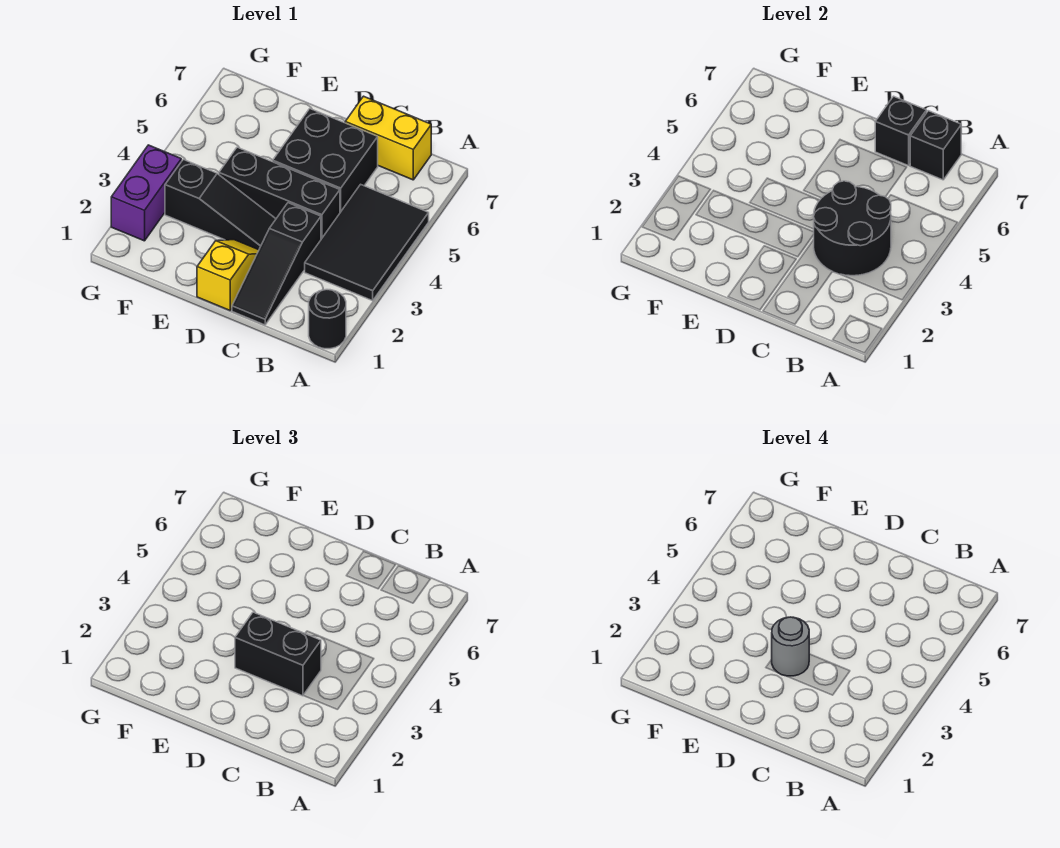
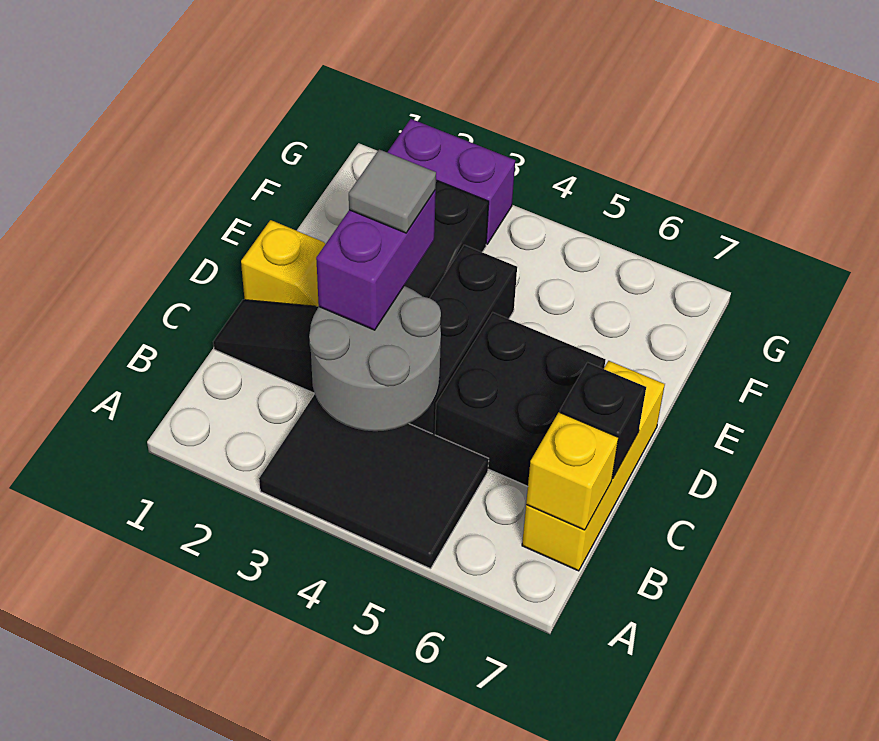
black 1x1 round brick [309,290,346,349] -> none
black 2x2 round brick [814,181,891,276] -> grey 2x2 round brick [309,286,441,431]
yellow 1x2 brick [345,96,431,180] -> yellow 1x3 brick [522,361,665,571]
black 1x1 brick [910,111,961,180] -> yellow 1x1 brick [526,412,618,530]
black 1x2 brick [235,612,321,696] -> purple 1x2 brick [316,190,436,330]
grey 1x1 round brick [772,617,809,676] -> grey 1x1 tile [349,149,436,233]

